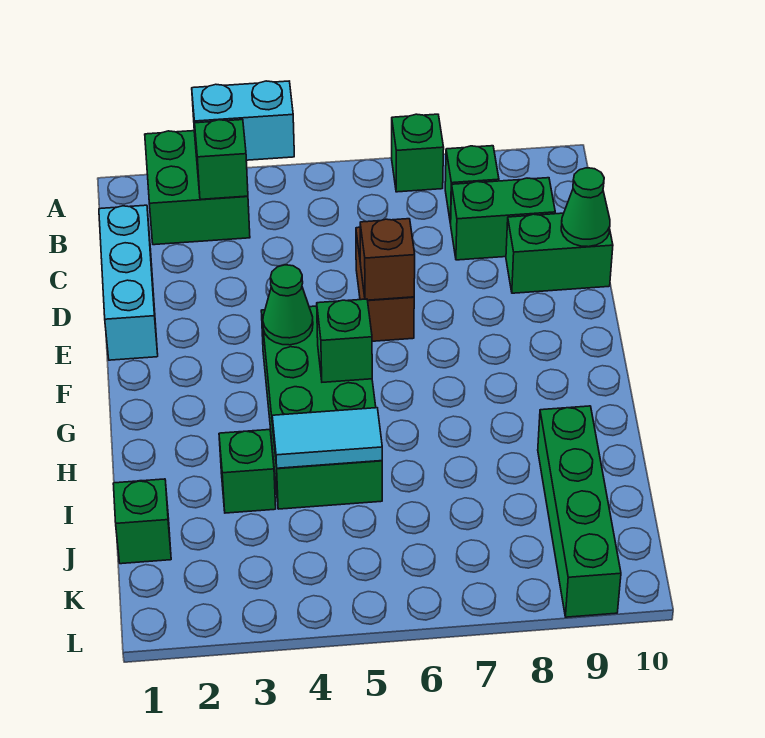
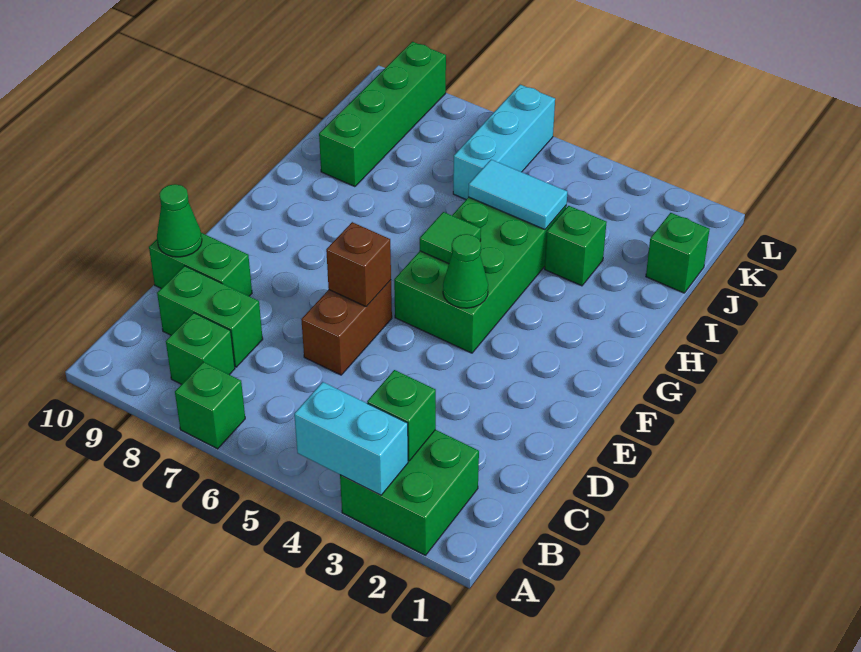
cyan 1x3 brick [99,205,158,360] -> cyan 1x3 brick moved to [453,85,555,199]
green 1x1 brick [317,299,372,382] -> green 1x1 tile [420,212,481,264]

